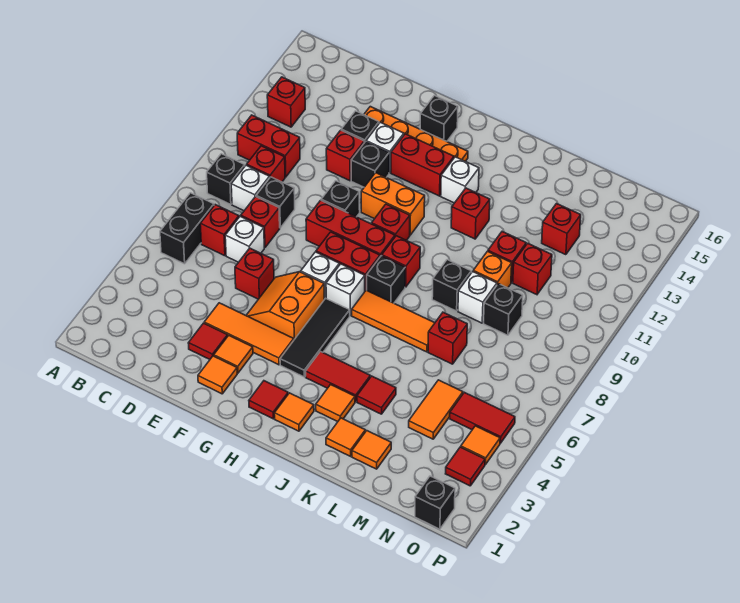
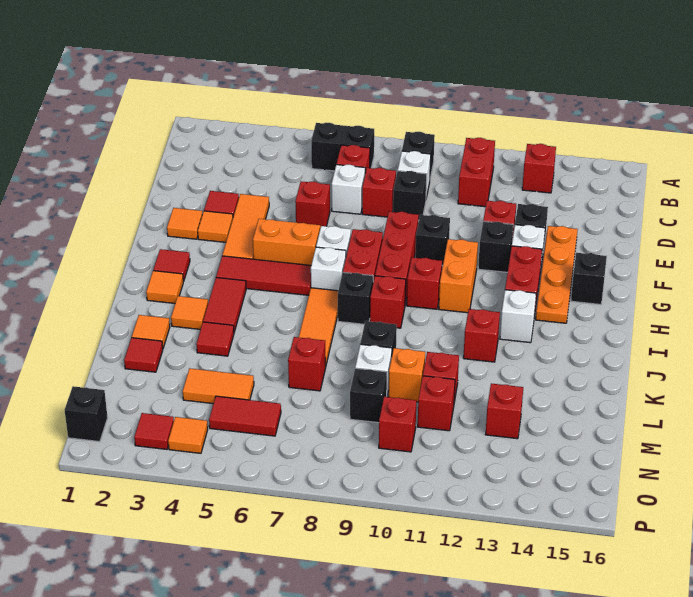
red 1x1 brick [247,146,285,182] -> red 1x1 brick moved to [379,397,416,452]
black 1x3 tile [280,298,350,377] -> red 1x3 tile [216,256,311,295]
orange 1x1 tile [352,431,391,469] -> red 1x1 tile [124,338,163,372]
red 1x2 tile [450,392,515,443] -> red 1x2 tile turned to [209,396,281,436]

